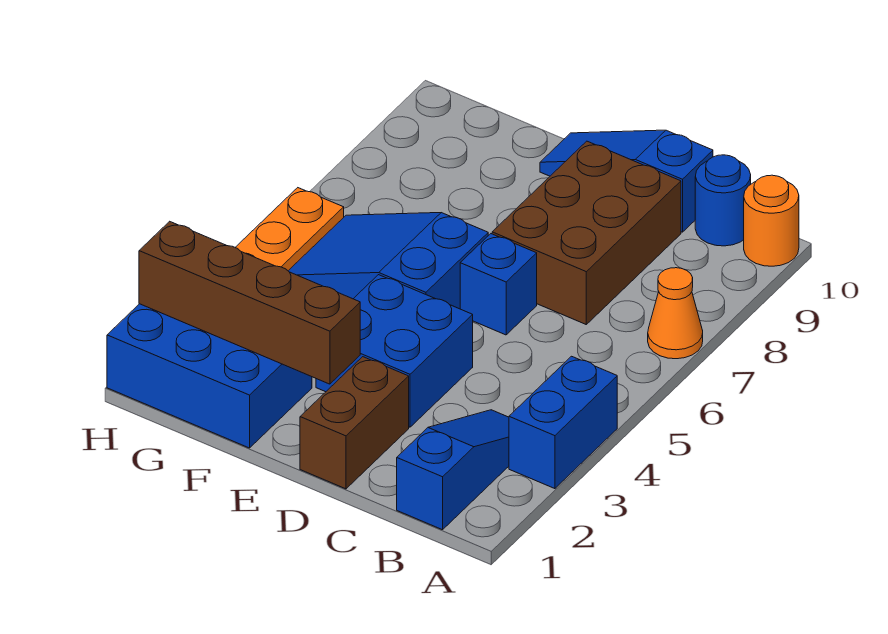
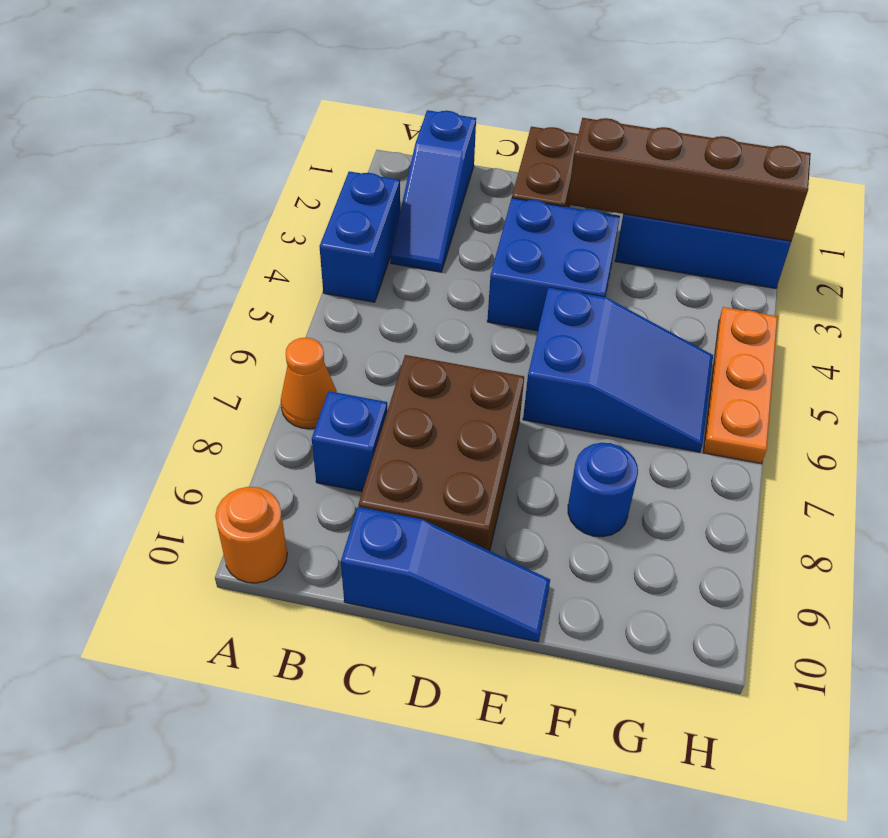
blue 1x1 round brick [695,155,751,246] -> blue 1x1 round brick moved to [568,443,638,537]
blue 1x1 brick [460,234,537,335] -> blue 1x1 brick moved to [312,391,387,491]

